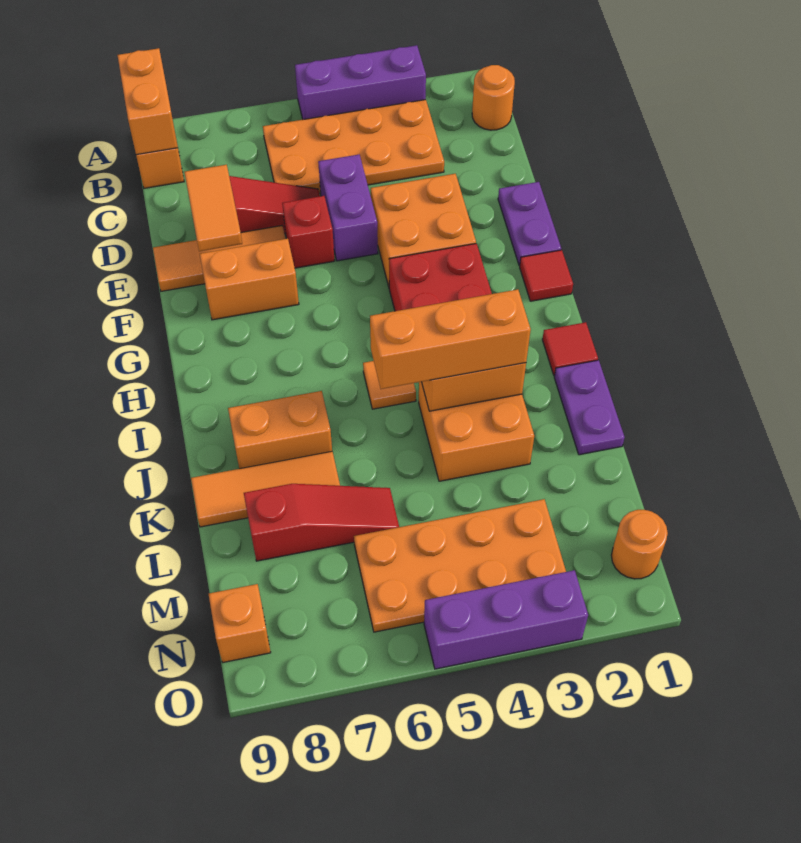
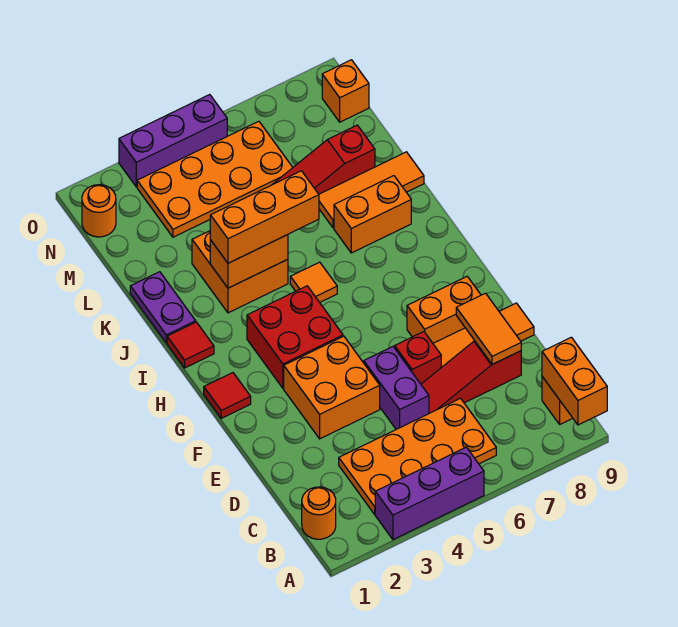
purple 1x2 plate [498,182,561,266] -> none

